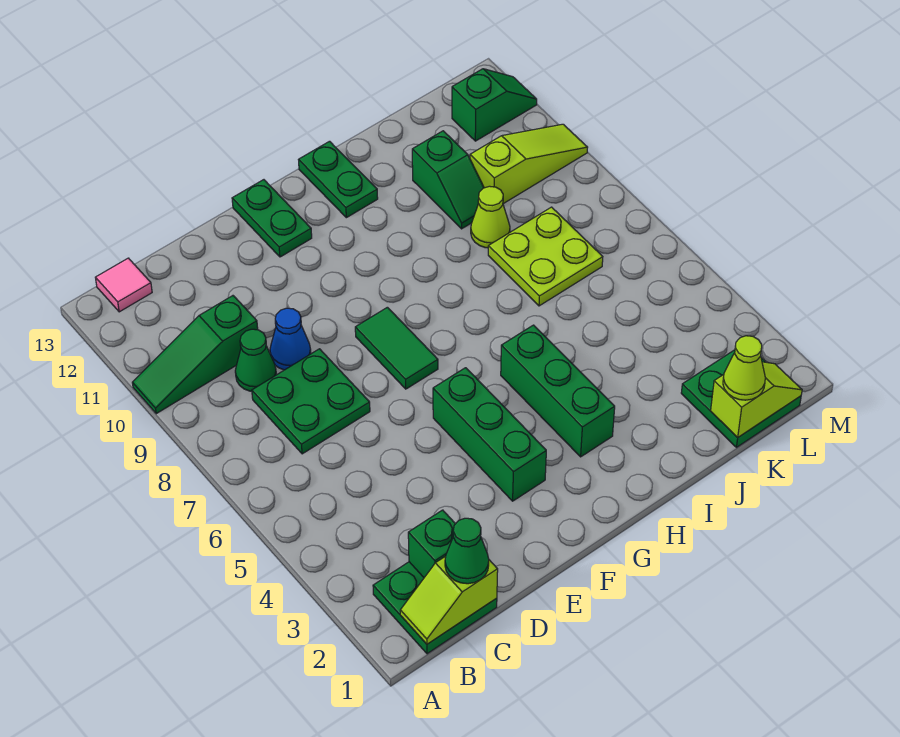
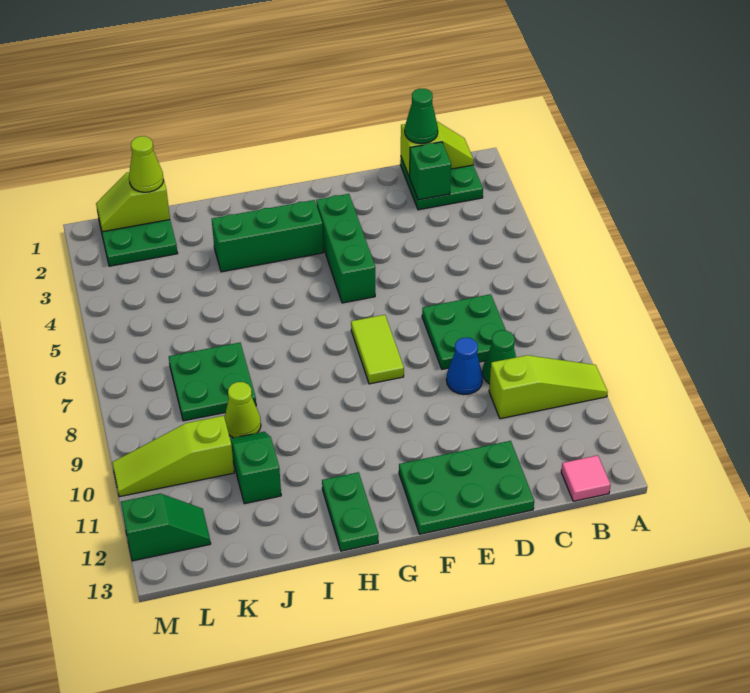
green 1x3 slope [132,296,258,414] -> lime 1x3 slope [489,355,608,419]
green 1x2 tile [355,307,438,389] -> lime 1x2 tile [351,315,404,384]
green 1x2 plate [232,180,312,257] -> green 2x3 plate [399,441,534,534]
green 1x3 brick [501,325,615,457] -> green 1x3 brick turned to [212,200,323,272]
lime 2x2 plate [488,207,603,306] -> green 2x2 plate [169,343,256,421]
green 1x2 slope [452,69,537,141] -> green 1x2 slope turned to [121,494,211,561]

